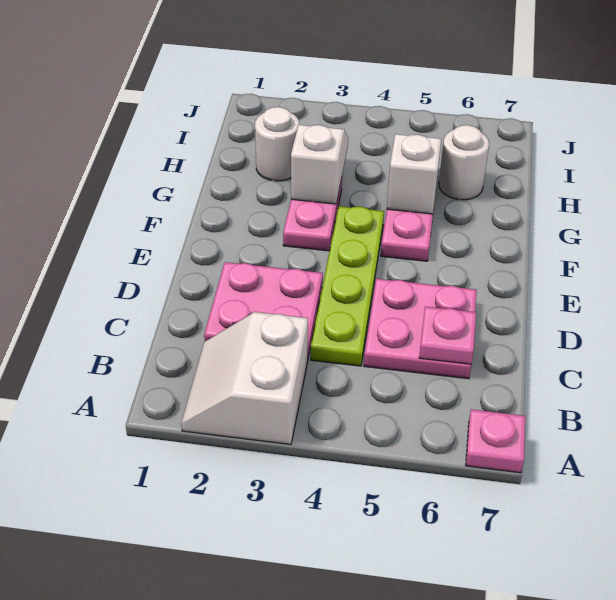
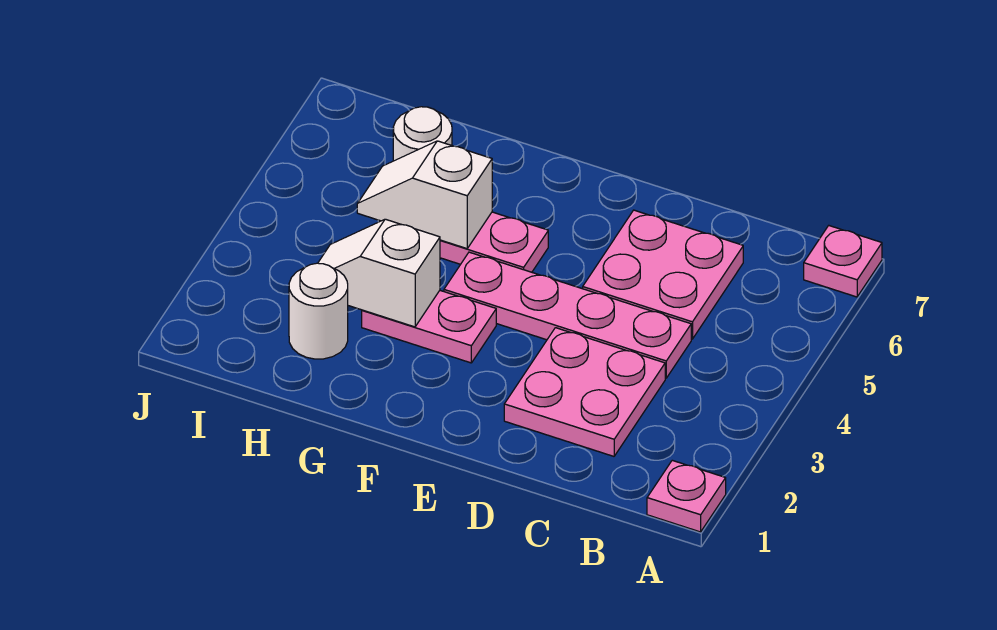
white 2x2 slope [181,312,308,444] -> none
lime 1x4 plate [311,206,384,366] -> pink 1x4 plate [444,252,691,378]
pink 1x1 plate [419,307,476,364] -> pink 1x1 plate moved to [647,460,726,532]

